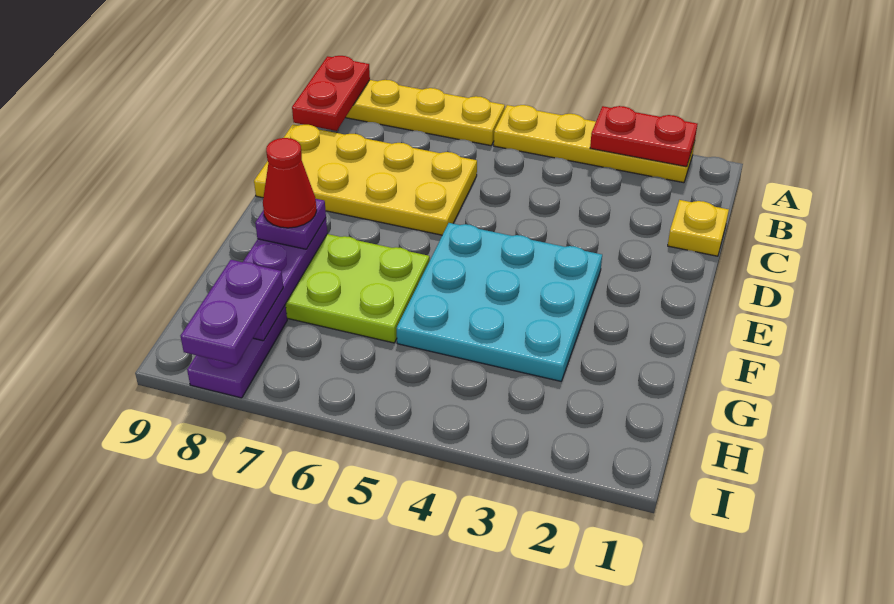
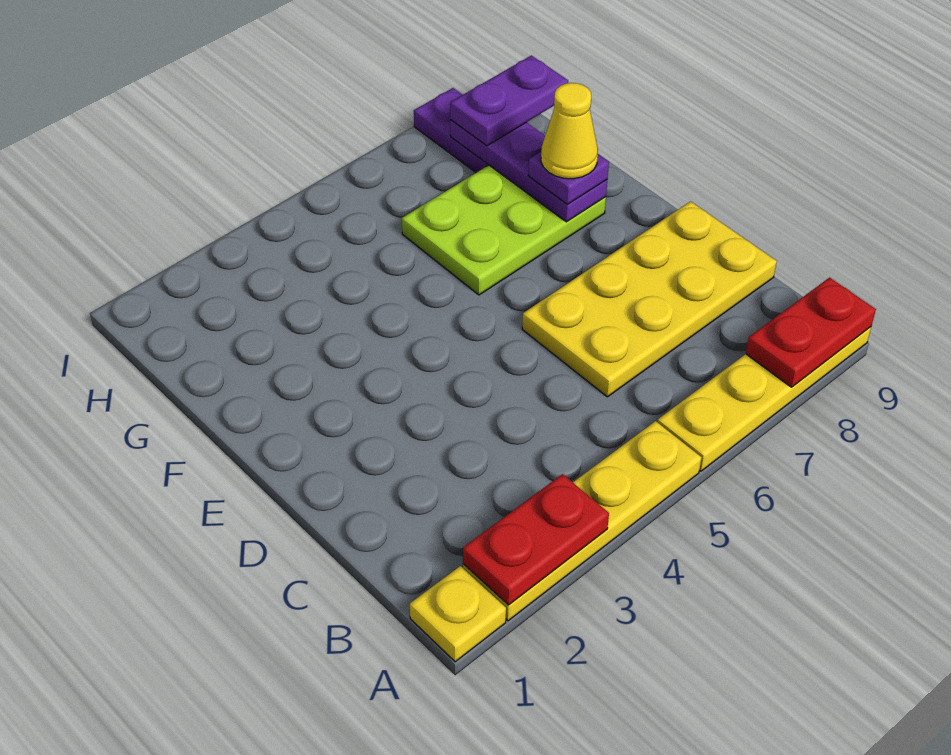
red 1x2 plate [292,56,370,131] -> red 1x2 plate turned to [746,278,876,387]
yellow 1x1 plate [668,200,729,256] -> yellow 1x1 plate moved to [410,566,506,662]
cyan 3x3 plate [396,223,602,381] -> none
red 1x1 cone [263,138,317,228] -> yellow 1x1 cone [541,83,598,179]
purple 1x2 plate [181,260,283,365] -> purple 1x2 plate turned to [450,55,568,146]

